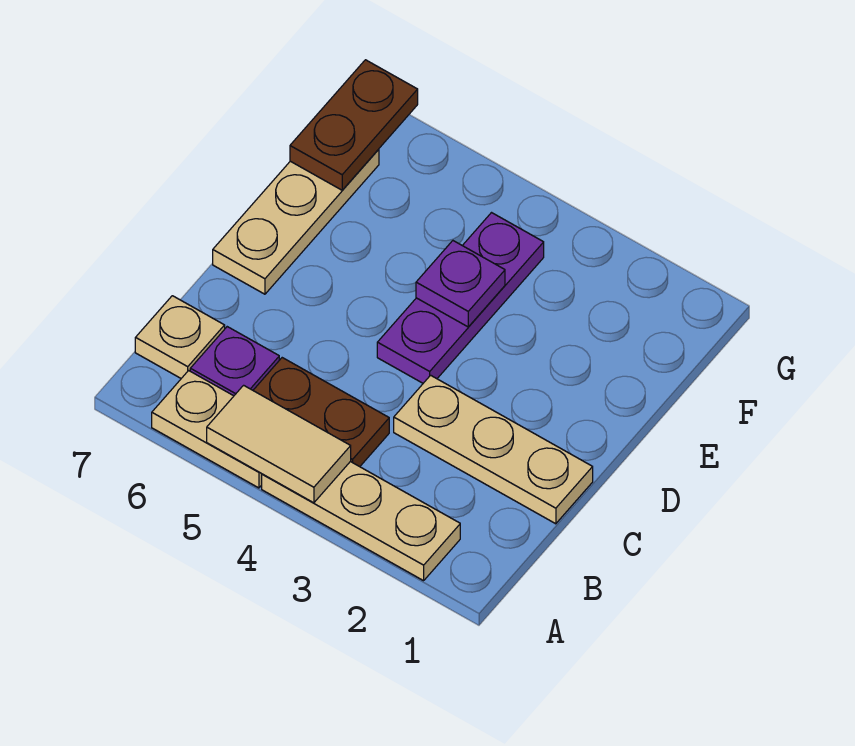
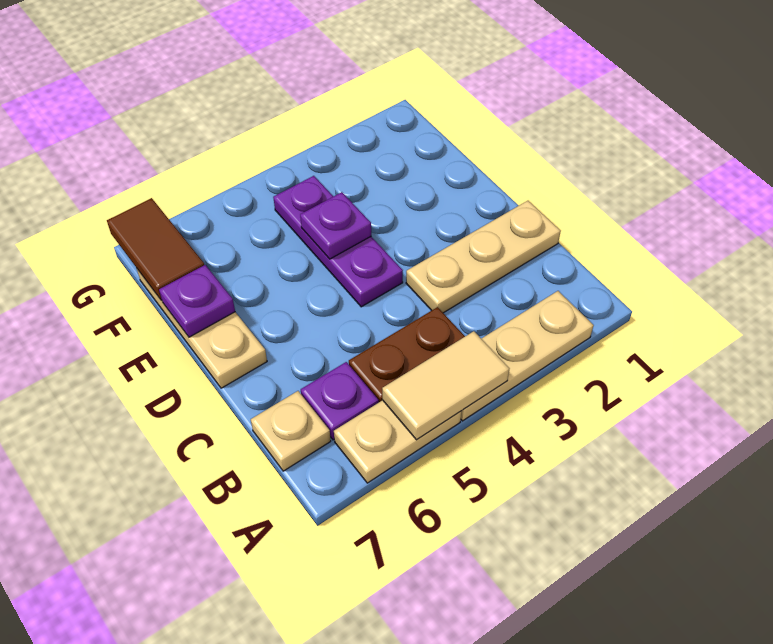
none -> purple 1x1 plate [159,265,235,337]
brown 1x2 plate [290,60,418,190] -> brown 1x2 tile [107,198,204,300]

